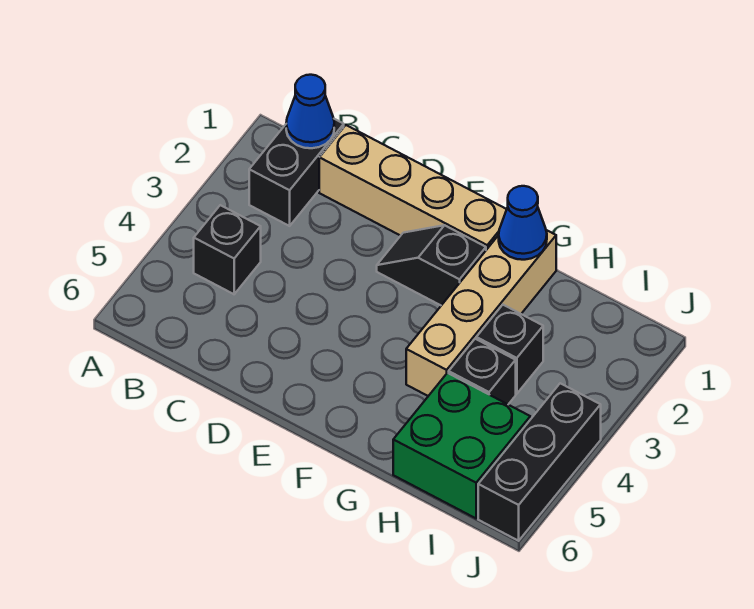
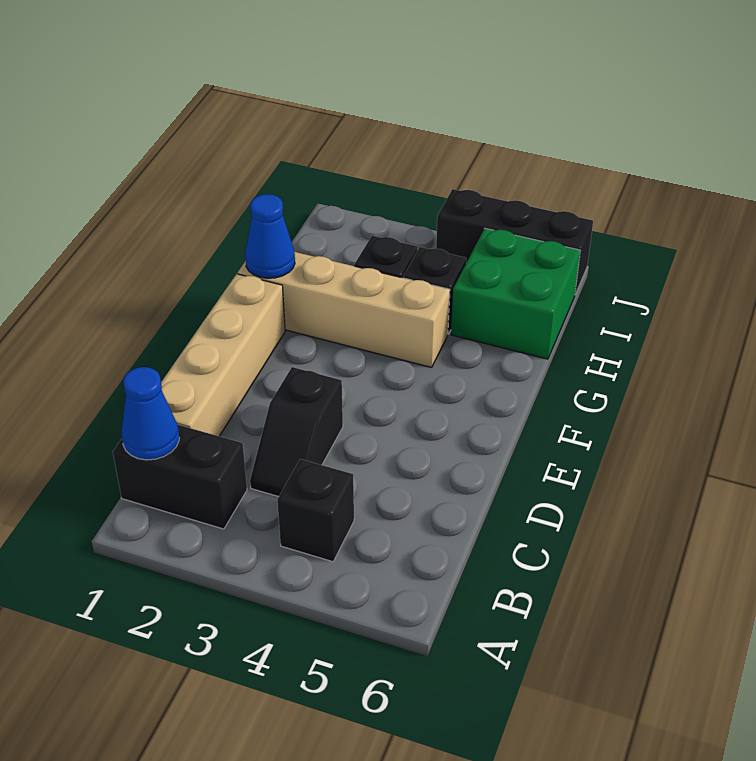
black 1x2 slope [377,225,486,305] -> black 1x2 slope moved to [250,367,343,497]

